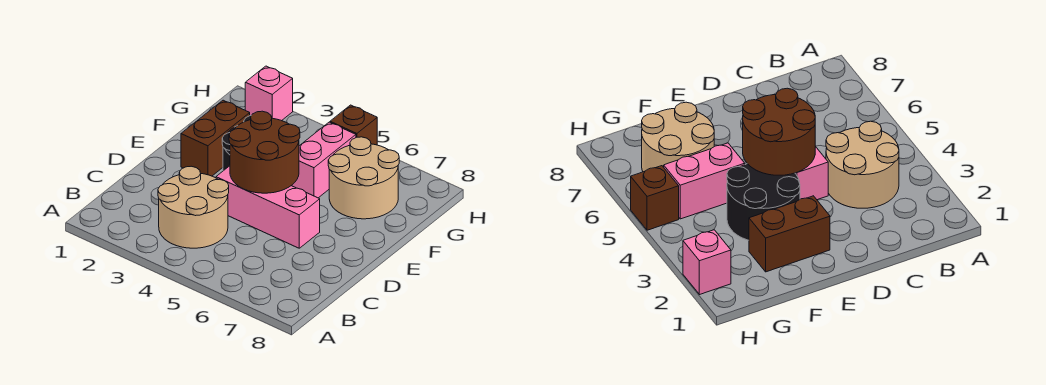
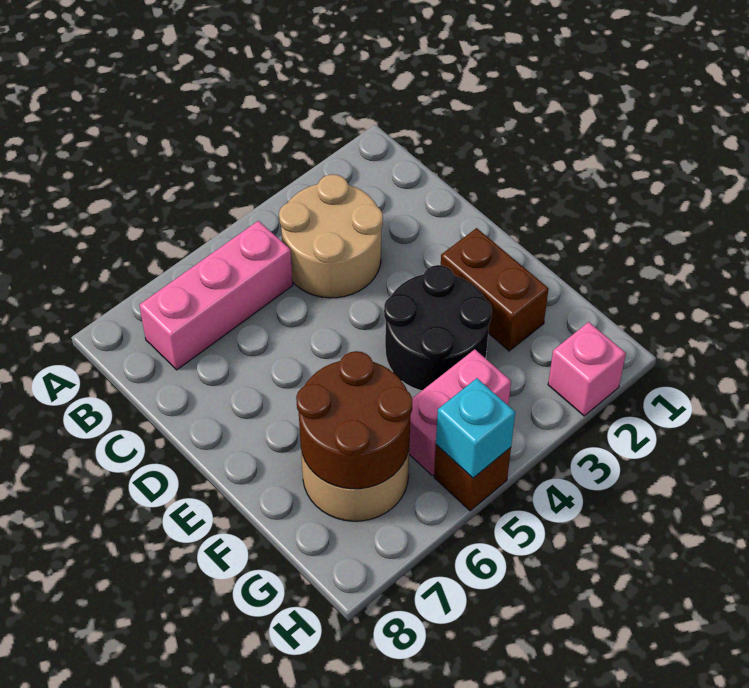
pink 1x3 brick [216,166,320,248] -> pink 1x3 brick moved to [139,221,293,370]
brown 2x2 round brick [229,111,300,193] -> brown 2x2 round brick moved to [296,351,412,489]
pink 1x2 brick [292,122,356,198] -> pink 1x2 brick turned to [409,349,511,475]
none -> cyan 1x1 brick [436,378,515,478]

